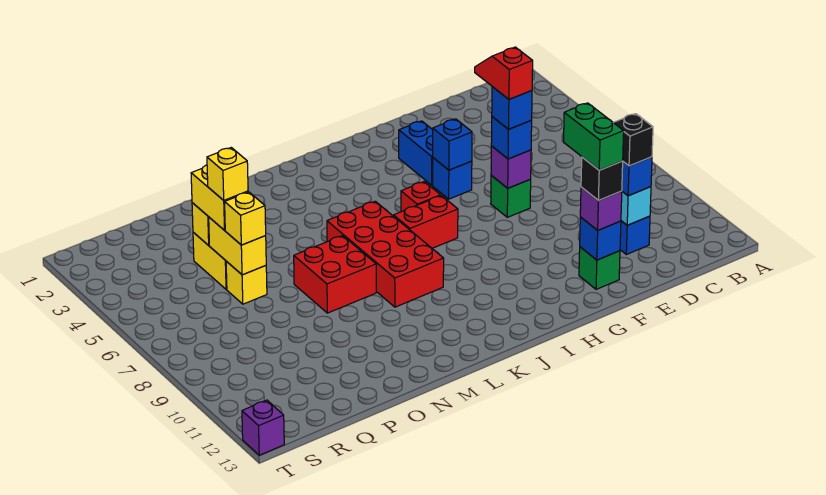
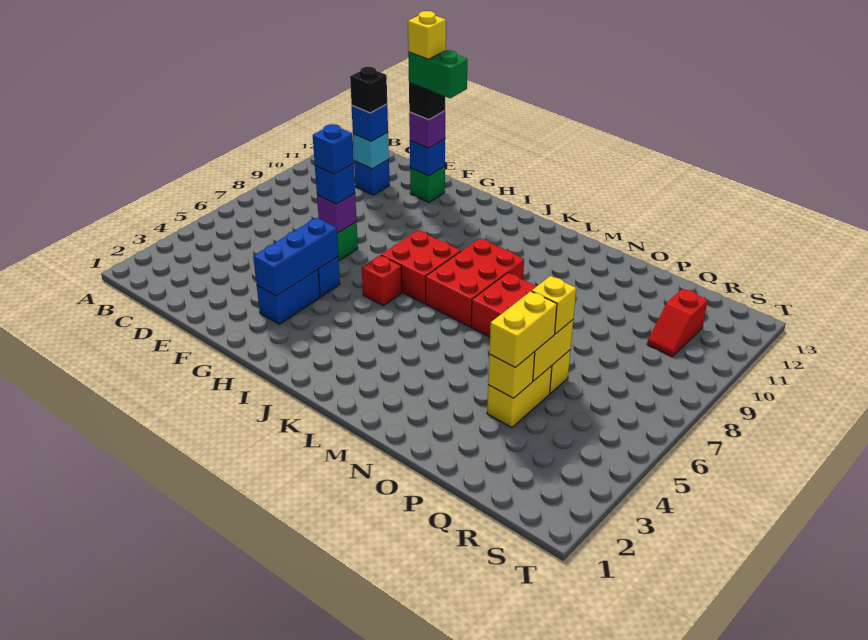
red 1x2 slope [475,47,533,99] -> red 1x2 slope moved to [647,289,708,356]
green 1x2 brick [564,103,624,170] -> green 1x2 brick turned to [408,50,467,98]
blue 1x1 brick [433,119,472,170] -> blue 1x3 brick [253,218,338,296]
red 1x2 brick [394,196,458,248] -> red 2x2 brick [381,230,461,303]
red 2x4 brick [327,201,444,307] -> red 2x3 brick [426,238,524,327]
yellow 1x1 brick [207,148,248,200] -> yellow 1x1 brick moved to [408,11,446,59]
purple 1x1 brick [242,400,284,455] -> none

